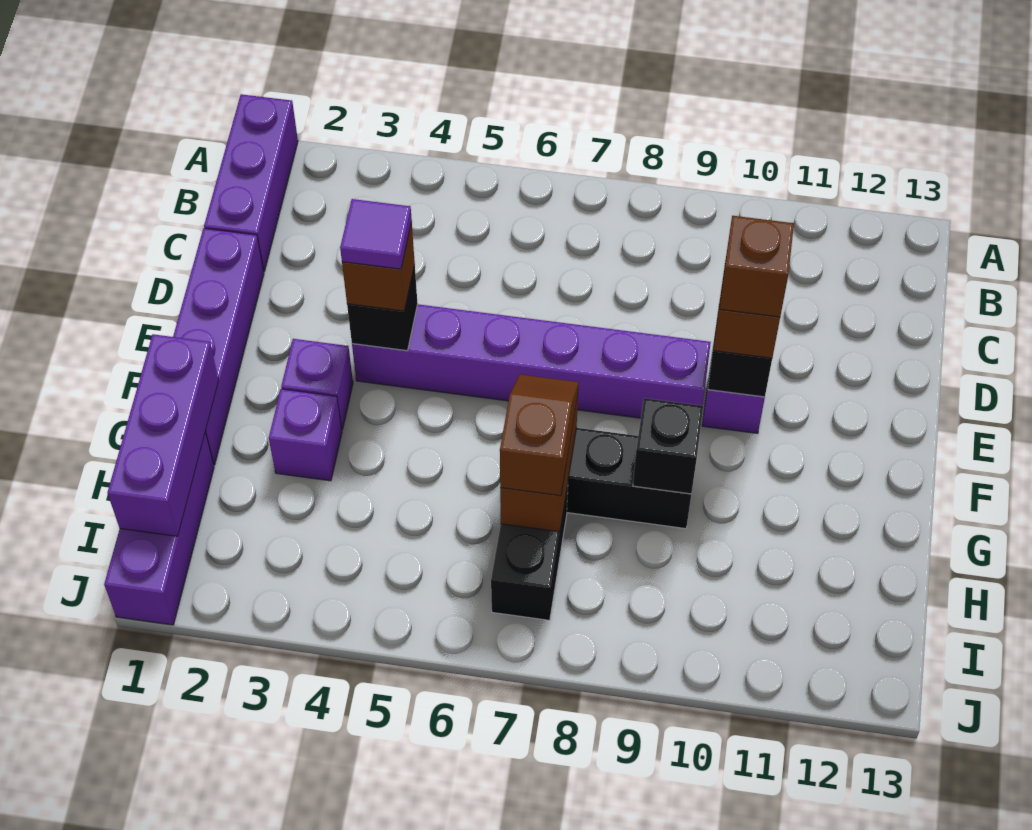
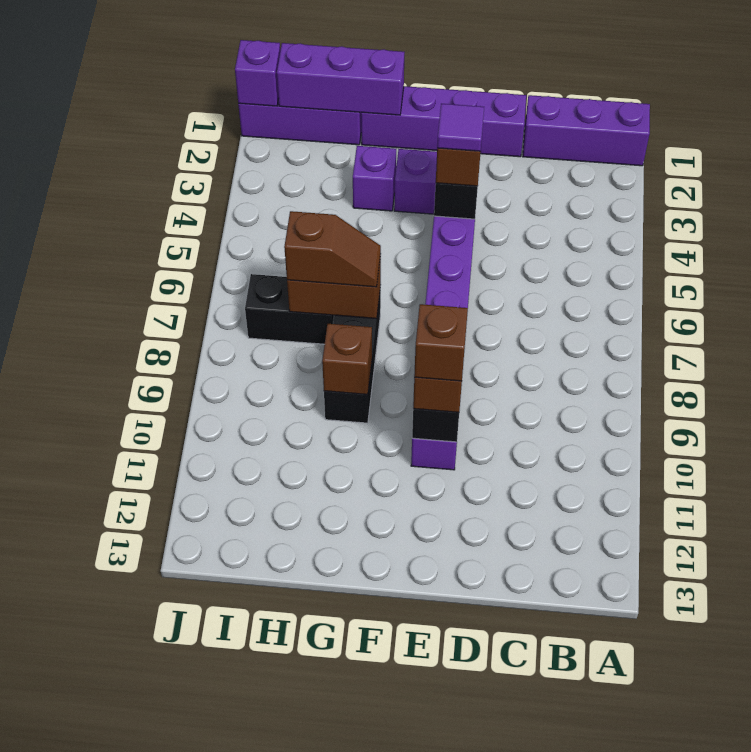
black 1x1 brick [633,398,703,494] -> brown 1x1 brick [322,324,372,394]
none -> purple 1x1 brick [235,40,280,106]

